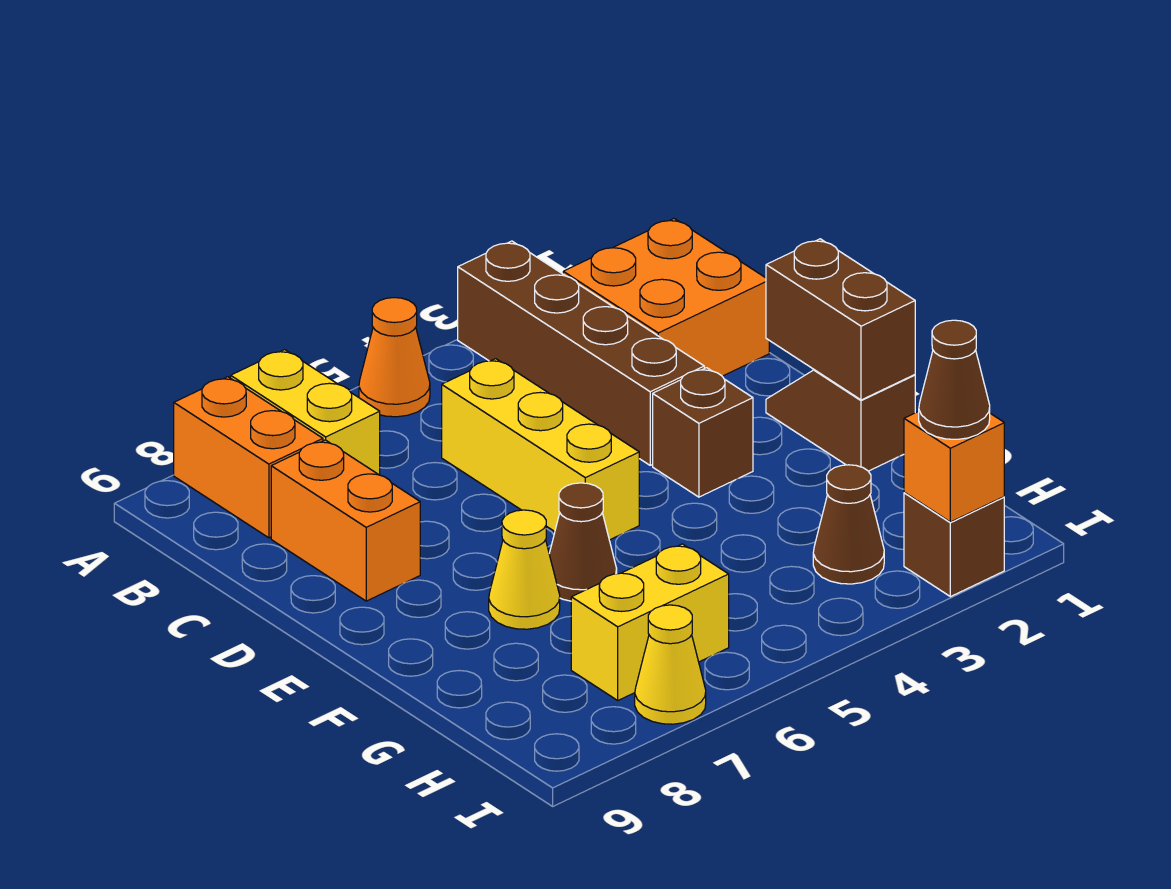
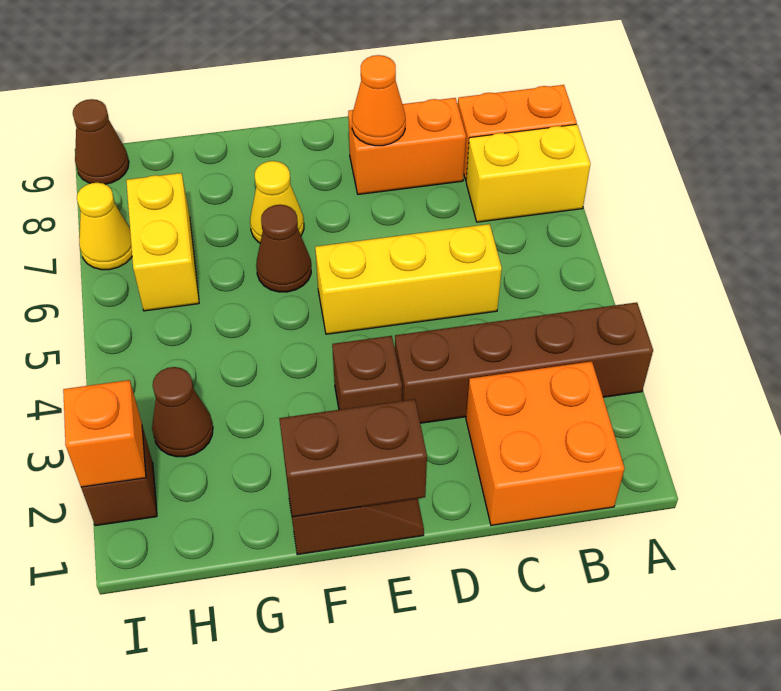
orange 1x1 cone [359,298,430,417] -> orange 1x1 cone moved to [352,55,406,146]
brown 1x1 cone [919,320,990,439] -> brown 1x1 cone moved to [73,99,129,184]

